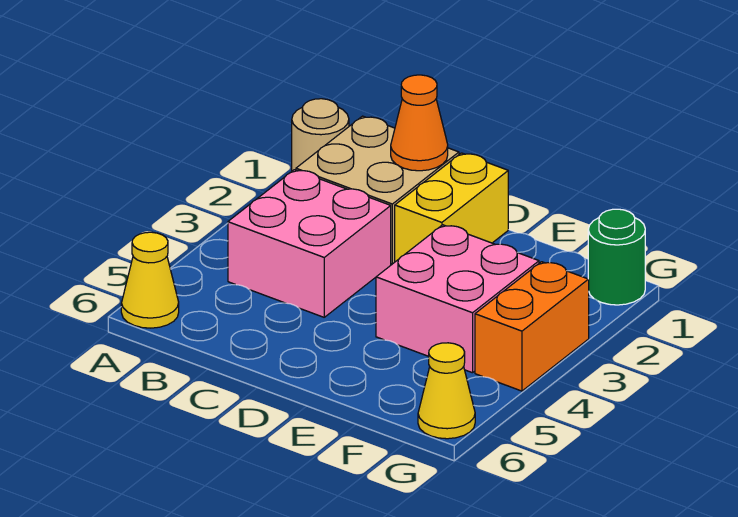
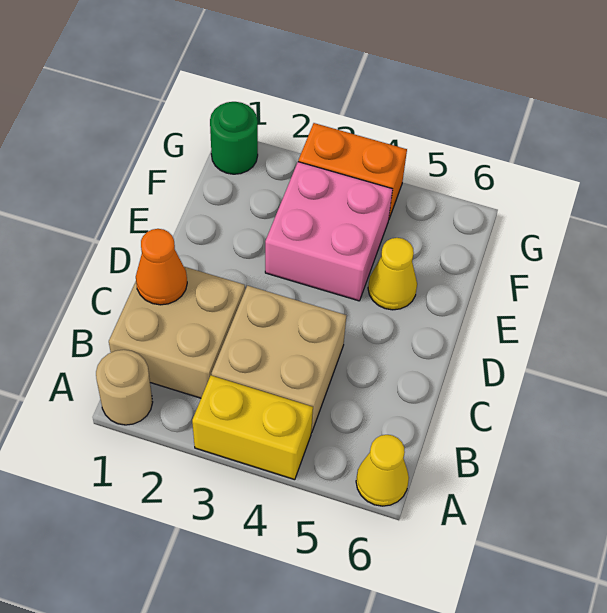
pink 2x2 brick [228,170,391,317] -> tan 2x2 brick [211,286,346,433]
yellow 1x2 brick [395,153,508,262] -> yellow 1x2 brick moved to [192,375,313,480]
yellow 1x1 cone [418,343,475,439] -> yellow 1x1 cone moved to [368,238,417,310]

